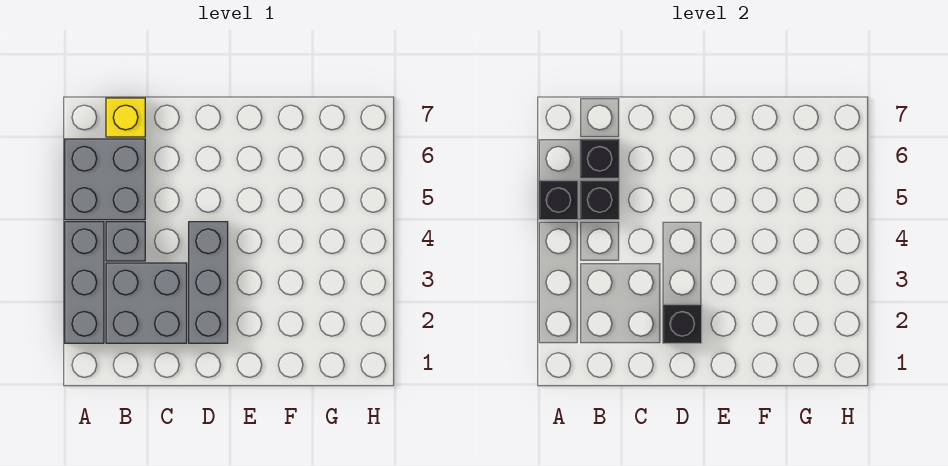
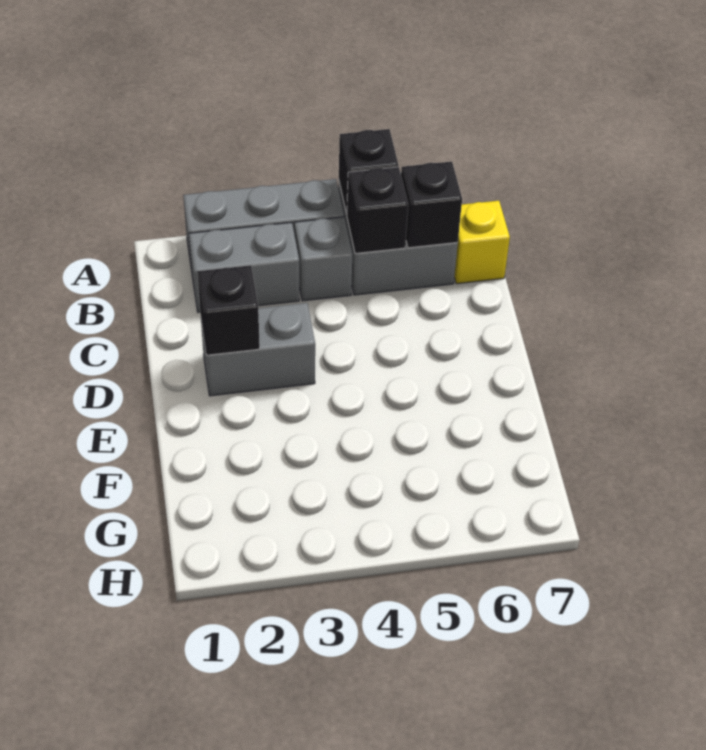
grey 2x2 brick [106,263,187,343] -> grey 1x2 brick [189,222,299,312]
grey 1x3 brick [189,222,228,343] -> grey 1x2 brick [201,303,315,396]

